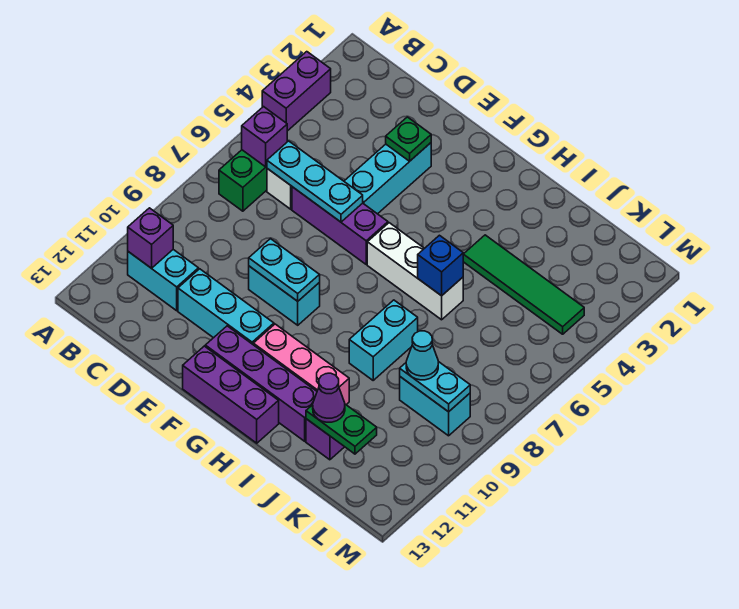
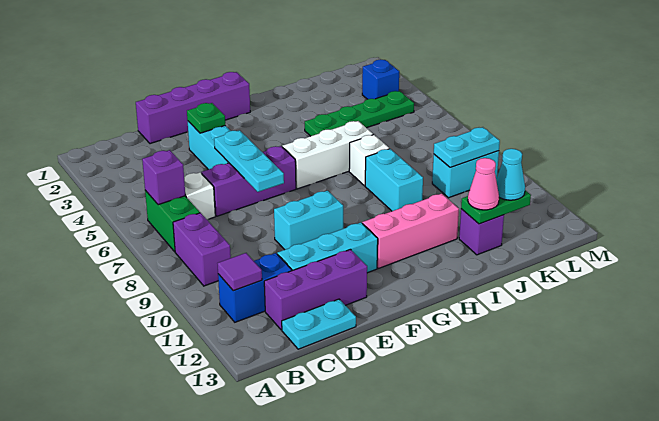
purple 1x2 brick [262,52,331,131] -> purple 1x2 brick moved to [173,213,231,286]
cyan 1x2 brick [128,250,198,311] -> blue 1x2 brick [218,253,292,322]
purple 1x1 brick [128,208,173,268] -> purple 1x1 tile [217,253,262,291]
cyan 1x3 plate [267,141,363,222] -> cyan 1x3 plate turned to [214,130,284,192]
cyan 1x2 plate [249,239,320,301] -> cyan 1x2 plate moved to [282,299,356,349]
purple 1x4 brick [205,326,317,441] -> purple 1x4 brick moved to [136,72,250,144]
purple 1x3 brick [183,346,279,443] -> purple 1x3 brick moved to [264,249,367,330]
green 1x4 tile [463,235,584,334] -> green 1x4 plate [305,91,414,136]
blue 1x1 brick [418,235,463,296] -> blue 1x1 brick moved to [362,60,399,99]
none -> white 1x1 brick [349,135,389,186]
purple 1x1 cone [313,373,345,422] -> pink 1x1 cone [468,158,499,210]
cyan 1x1 cone [406,331,438,380] -> cyan 1x1 cone moved to [496,149,525,200]

